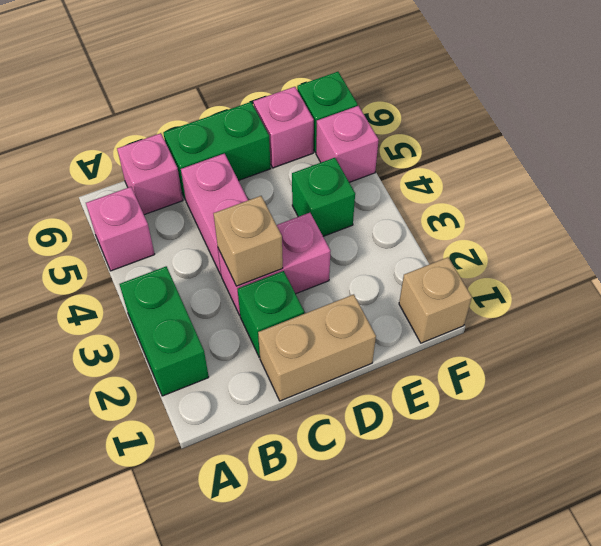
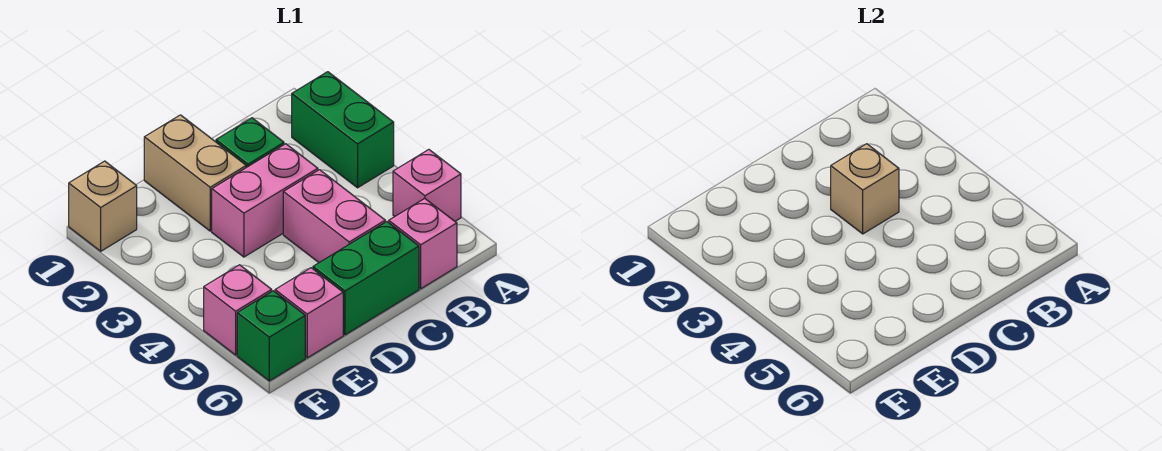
tan 1x2 brick [258,294,376,401] -> tan 1x2 brick turned to [144,115,246,231]
green 1x1 brick [292,158,355,236] -> none

